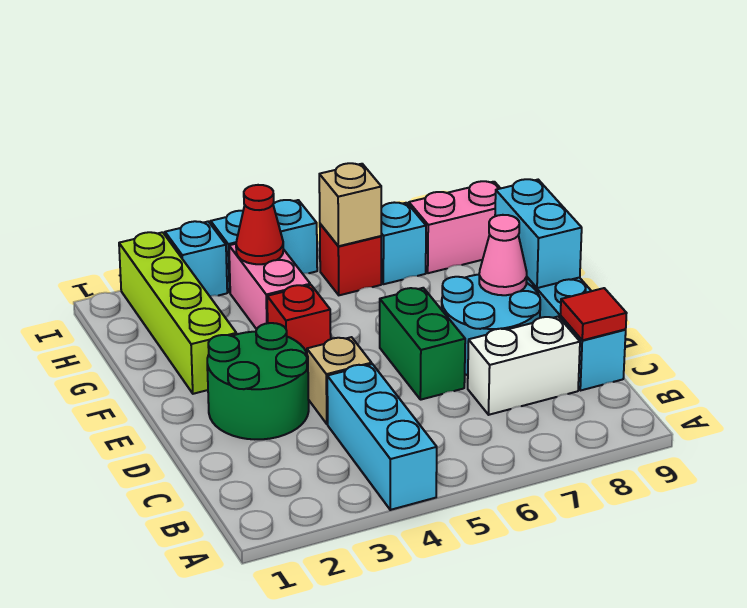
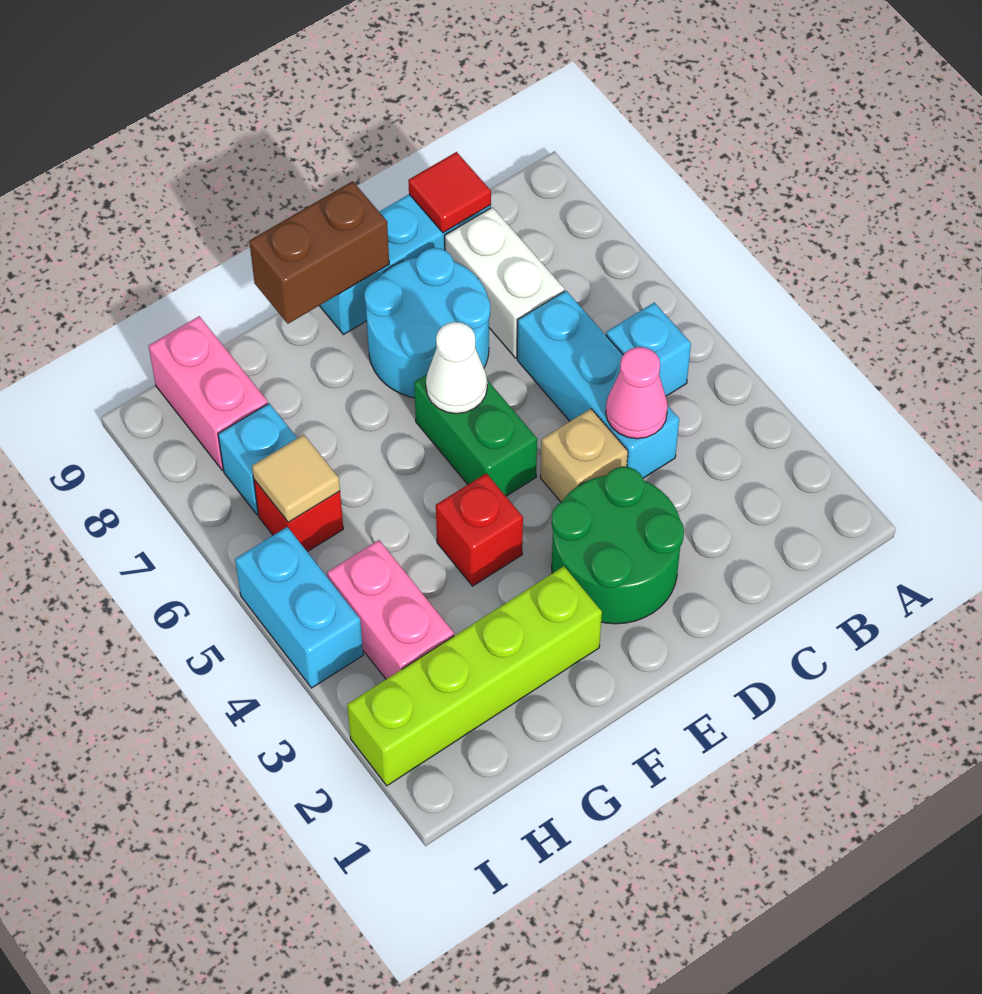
cyan 1x3 brick [327,364,437,510] -> cyan 1x3 brick turned to [517,291,679,478]
green 1x2 brick [380,288,465,400] -> green 1x2 brick turned to [414,375,537,496]
none -> white 1x1 cone [426,322,487,414]
pink 1x1 cone [479,215,527,295] -> pink 1x1 cone moved to [606,347,668,439]
cyan 1x2 brick [495,179,582,288] -> brown 1x2 brick [249,181,389,324]
pink 1x2 brick [229,244,310,329] -> pink 1x2 brick turned to [327,540,454,679]
red 1x1 cone [236,185,283,264] -> none
tan 1x1 brick [319,163,381,246] -> tan 1x1 tile [252,435,340,522]
cyan 1x1 brick [165,221,227,296] -> cyan 1x1 brick moved to [606,303,691,396]

